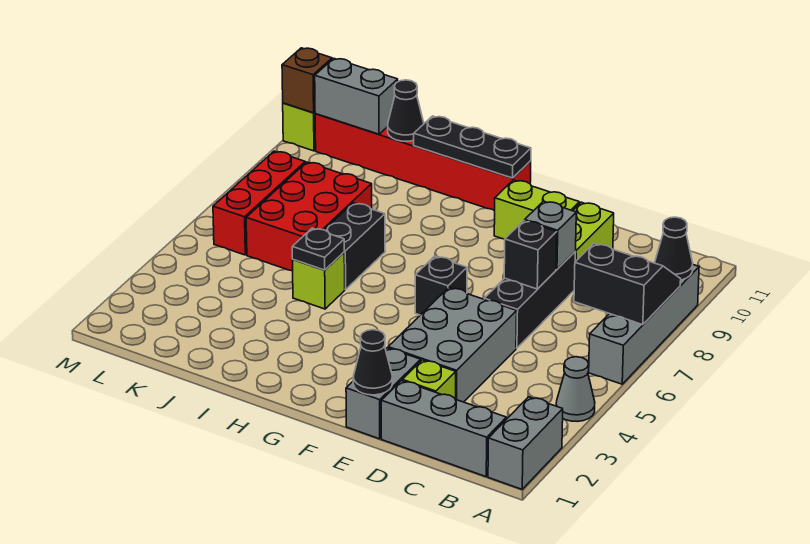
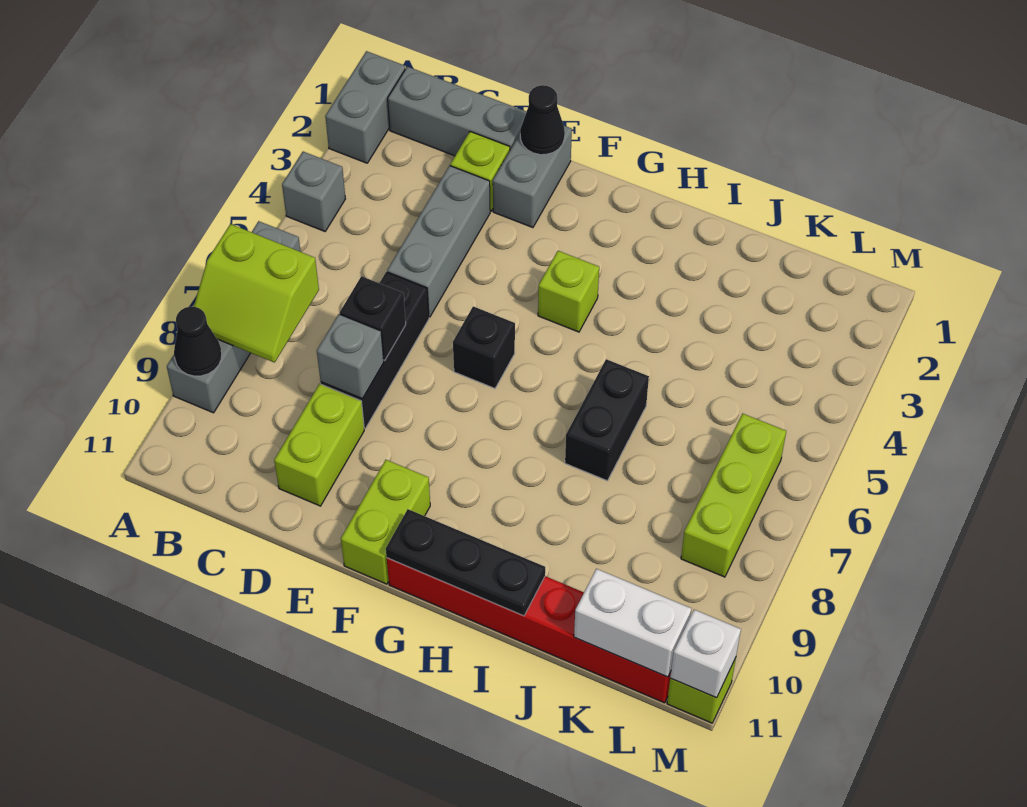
grey 1x1 cone [556,357,595,422] -> grey 1x1 brick [282,152,345,231]
black 2x2 slope [574,243,681,325] -> lime 2x2 slope [194,224,319,363]
grey 2x3 brick [388,288,517,402] -> grey 1x3 brick [387,166,490,317]
lime 1x2 brick [494,180,580,239] -> lime 1x2 brick turned to [341,460,430,584]
lime 1x1 brick [292,252,345,309] -> lime 1x1 brick moved to [538,251,599,332]
black 1x1 plate [292,228,344,270] -> none
red 2x3 brick [246,162,372,271] -> none
black 1x1 cone [388,80,424,141] -> none
grey 1x2 brick [315,59,398,134] -> white 1x2 brick [574,569,691,677]
red 1x3 brick [213,151,305,255] -> lime 1x3 brick [681,414,786,577]
brown 1x1 brick [282,48,332,113] -> white 1x1 brick [670,610,741,698]

